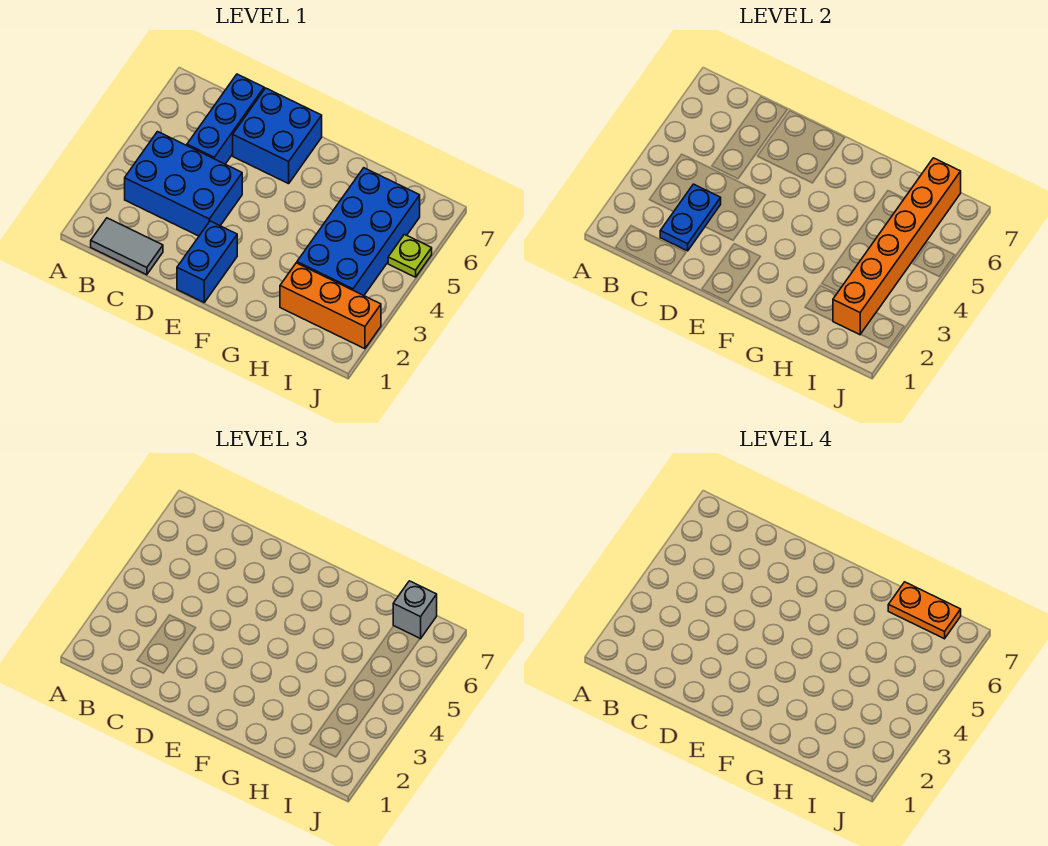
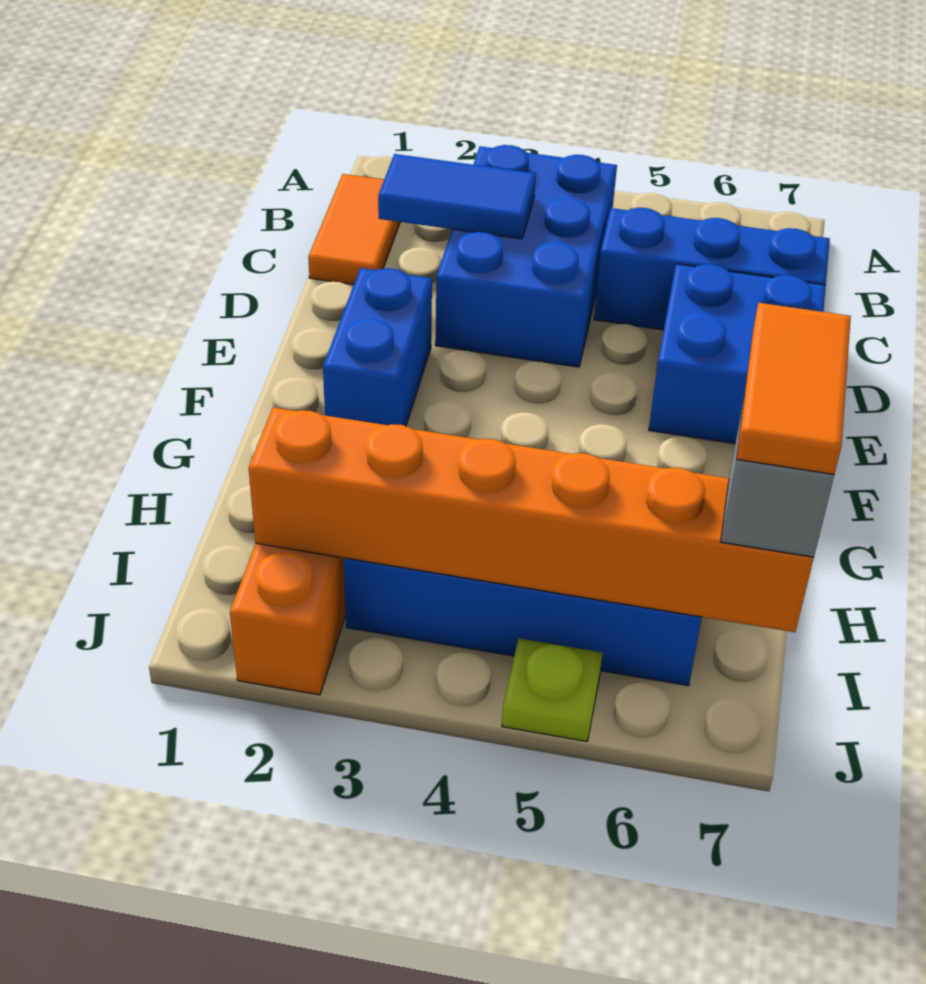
grey 1x2 tile [91,218,163,275] -> orange 1x2 tile [308,174,400,285]
blue 1x2 plate [660,184,721,251] -> blue 1x2 tile [378,154,536,239]
blue 1x2 brick [177,221,237,302] -> blue 1x2 brick turned to [323,268,432,426]
orange 1x2 plate [888,582,961,639] -> orange 1x2 tile [736,303,851,474]

